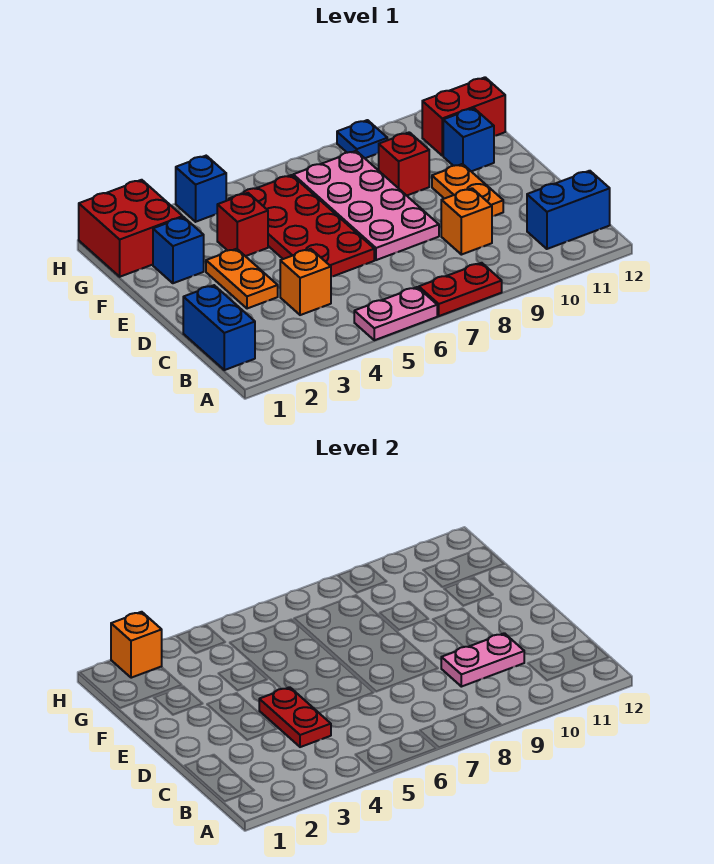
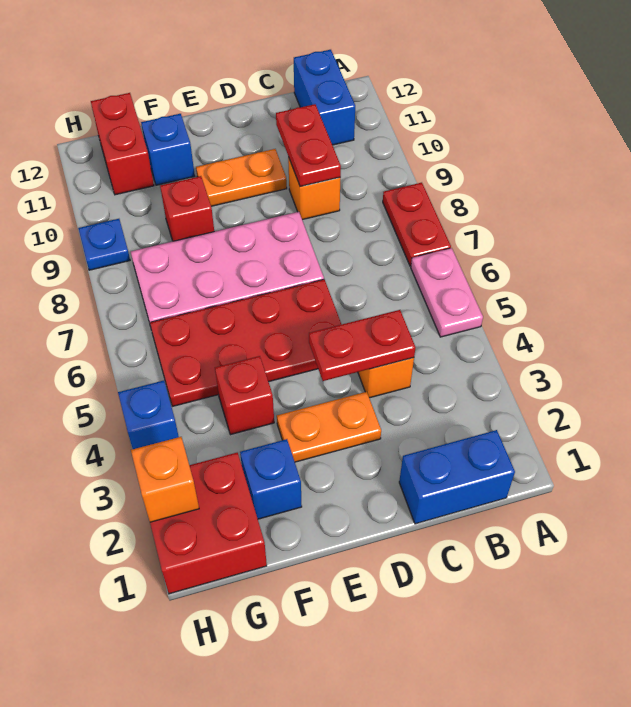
pink 1x2 plate [441,633,524,687] -> red 1x2 plate [276,104,341,187]

